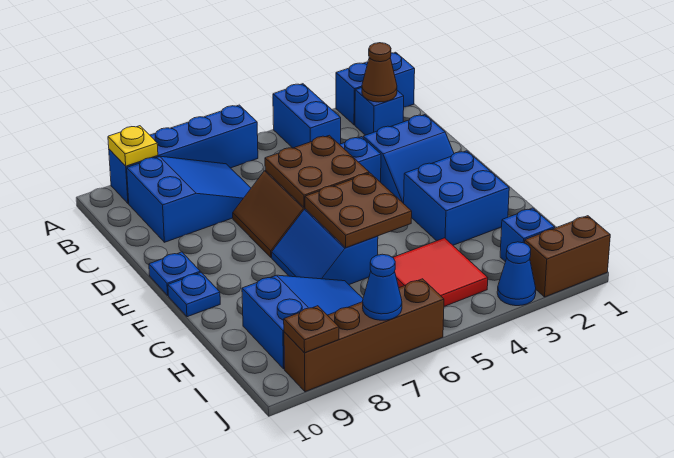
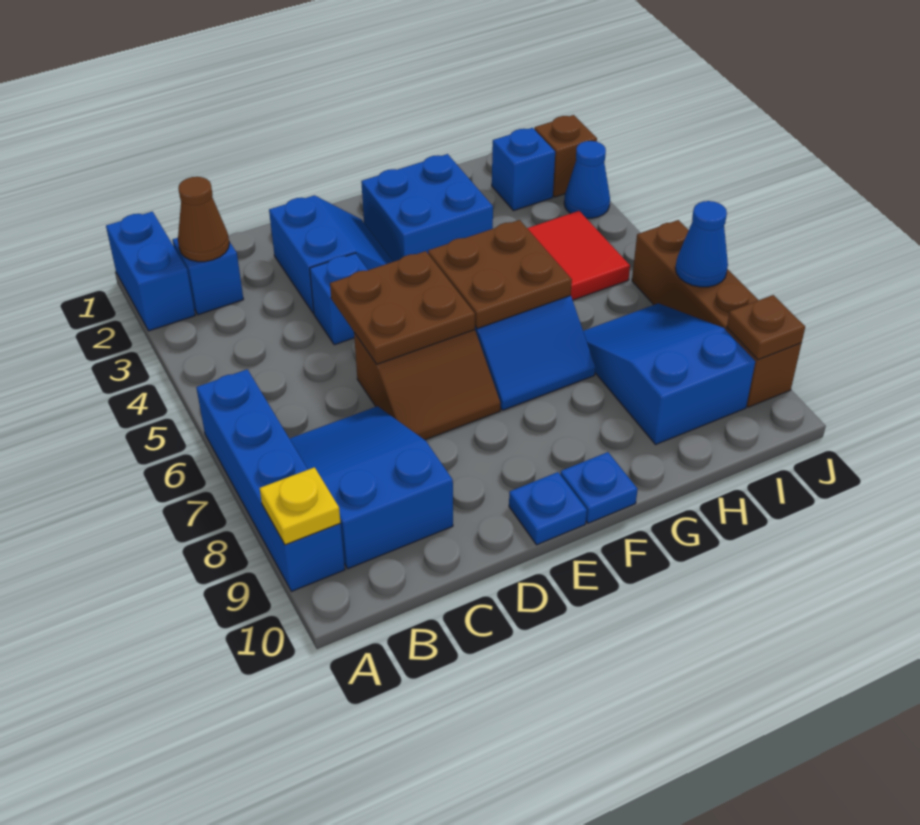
blue 1x2 brick [273,84,341,148] -> none
brown 1x2 brick [525,216,610,297] -> brown 1x1 brick [534,115,597,197]

